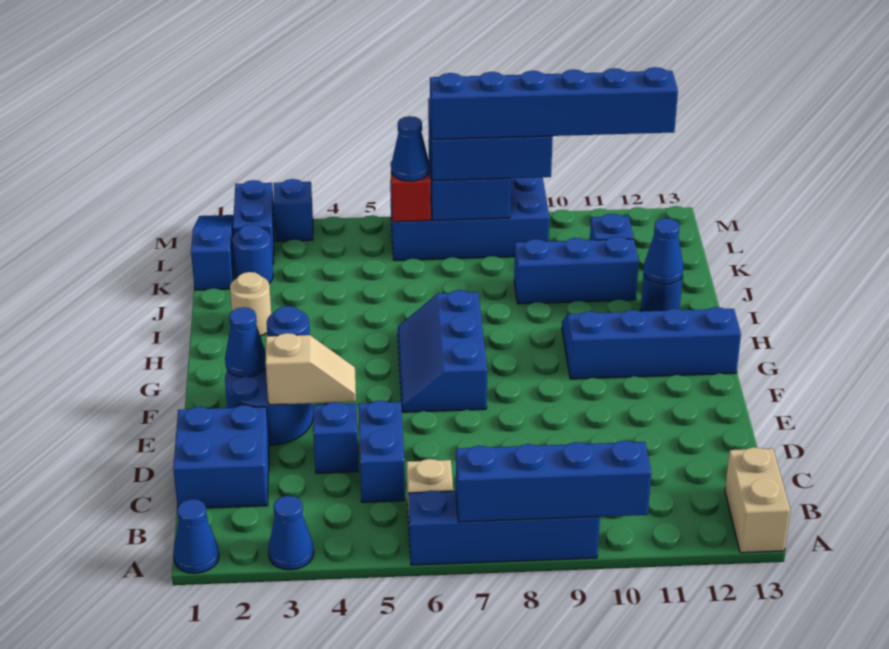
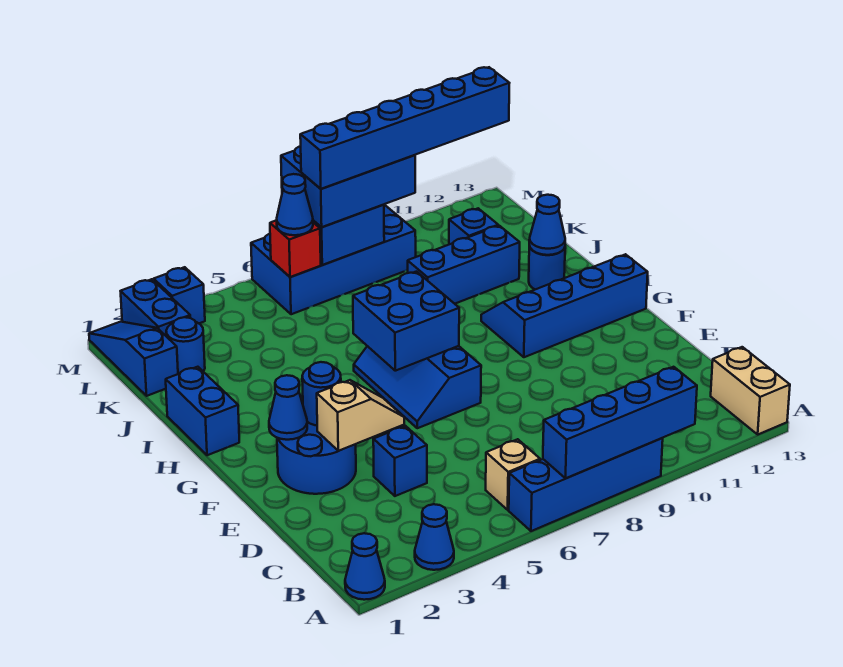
blue 2x2 brick [173,405,269,508] -> blue 2x2 brick moved to [353,272,459,371]
blue 1x2 brick [358,401,405,502] -> blue 1x2 brick moved to [166,367,239,455]
tan 1x1 round brick [230,272,271,336] -> none

